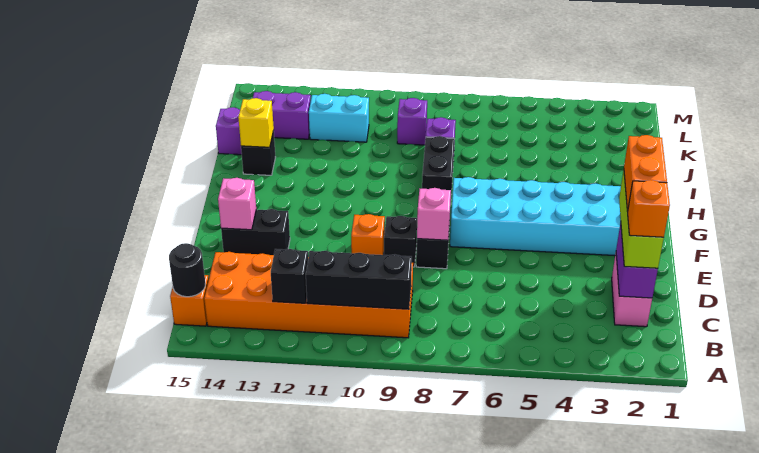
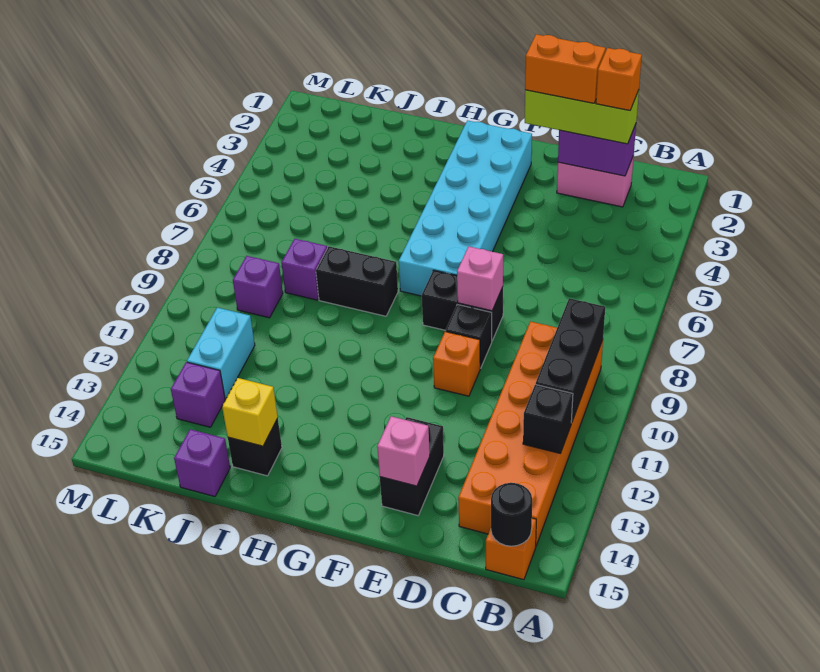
purple 1x2 brick [253,91,311,139] -> purple 1x1 brick [171,362,225,427]

